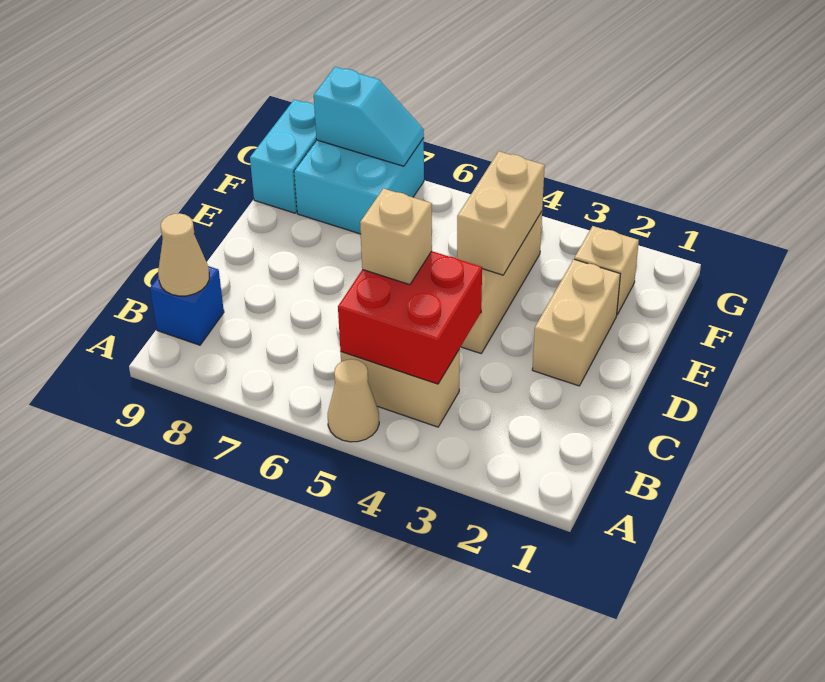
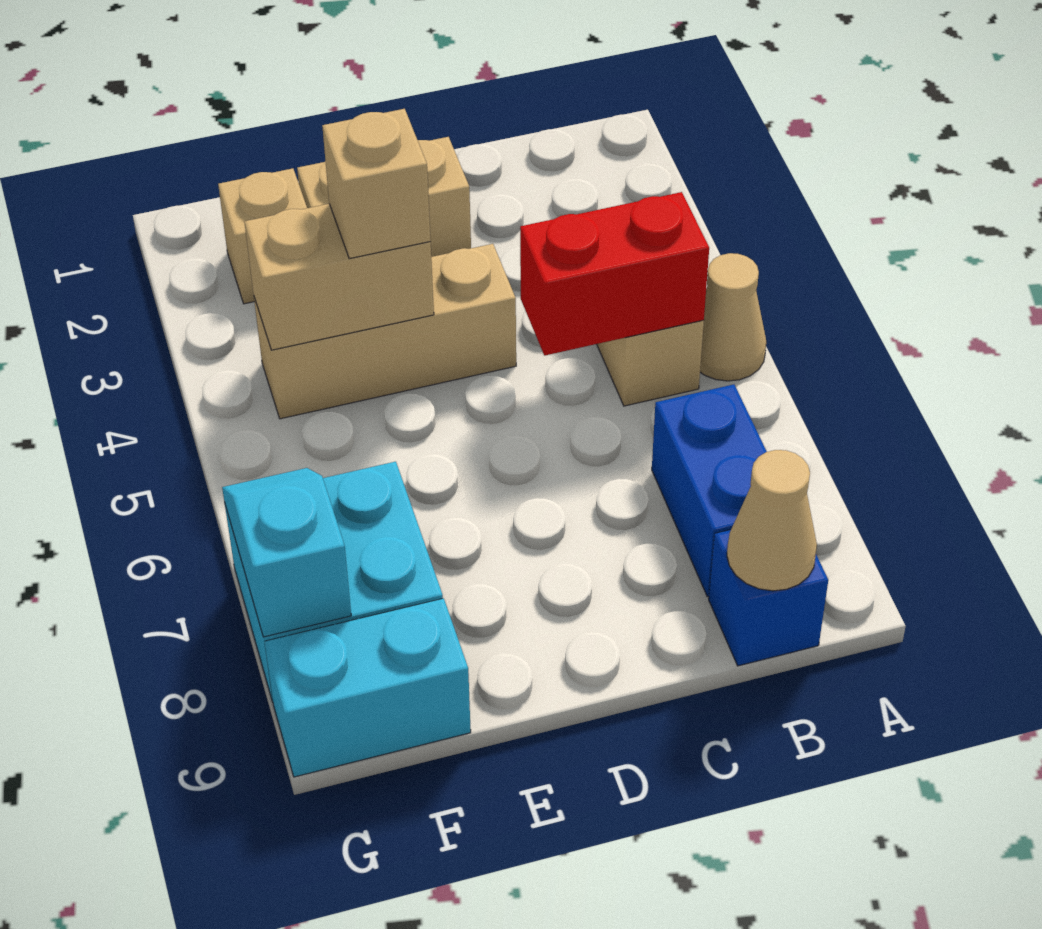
red 2x2 brick [338,251,482,384] -> red 1x2 brick [520,192,709,356]
none -> blue 1x2 brick [652,384,767,596]
tan 1x1 brick [360,188,432,285] -> tan 1x1 brick moved to [322,109,431,259]

